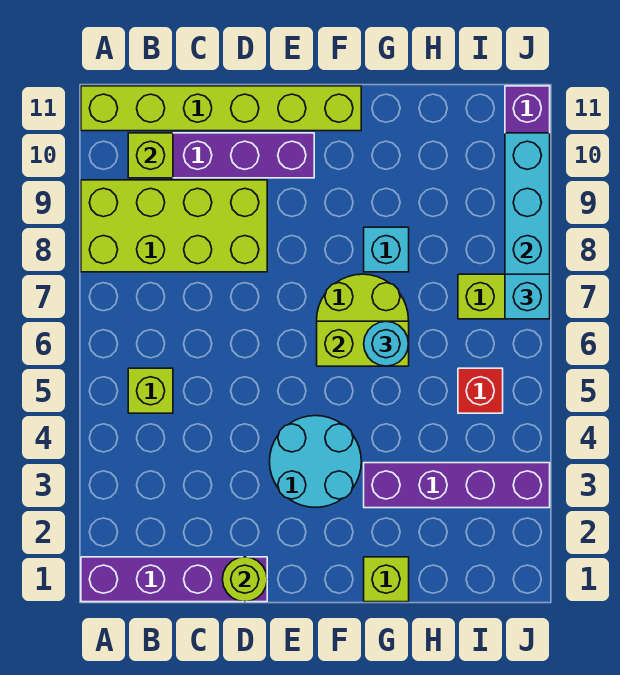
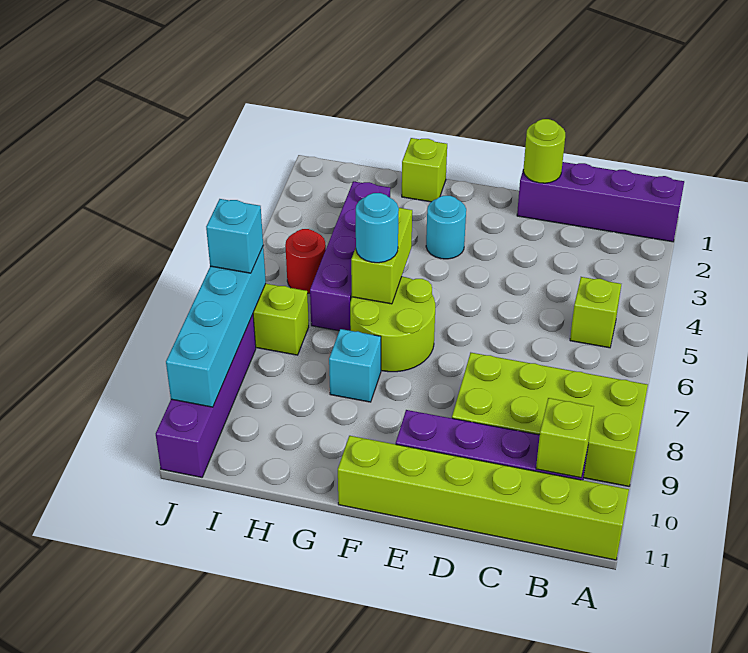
cyan 2x2 round brick [270,416,361,507] -> cyan 1x1 round brick [426,196,466,259]
lime 1x2 brick [317,321,409,366] -> lime 1x2 brick turned to [351,208,412,304]
purple 1x4 brick [364,463,550,508] -> purple 1x4 brick turned to [310,181,390,331]
red 1x1 brick [458,368,503,413] -> red 1x1 round brick [285,229,326,294]

